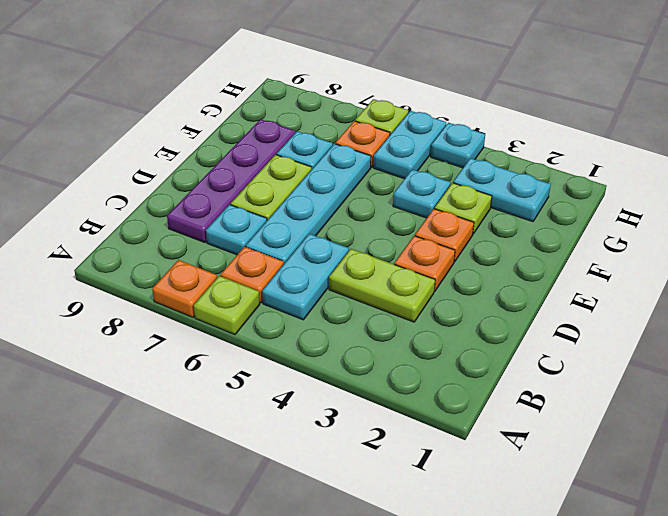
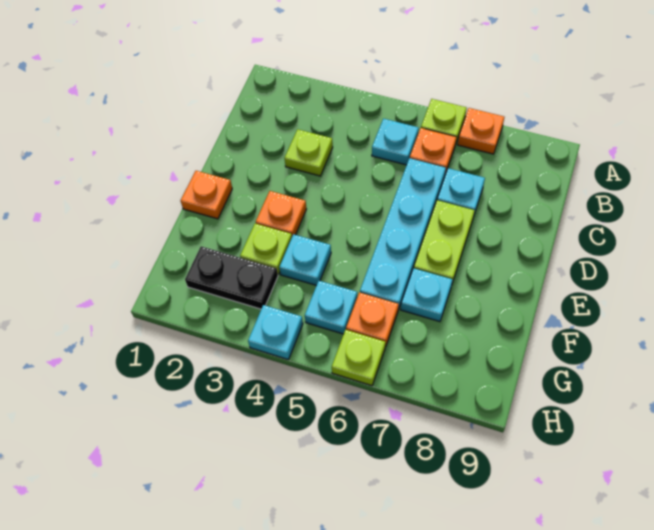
cyan 1x2 plate [262,234,349,320] -> cyan 1x1 plate [372,119,419,165]
lime 1x2 plate [329,249,435,322] -> lime 1x1 plate [284,129,333,176]
purple 1x4 plate [167,119,295,242] -> none
orange 1x1 plate [394,236,455,291] -> orange 1x1 plate moved to [181,171,232,219]
cyan 1x2 plate [453,158,551,222] -> black 1x2 plate [185,246,278,309]
cyan 1x2 plate [373,111,446,179] -> cyan 1x1 plate [305,281,357,334]

